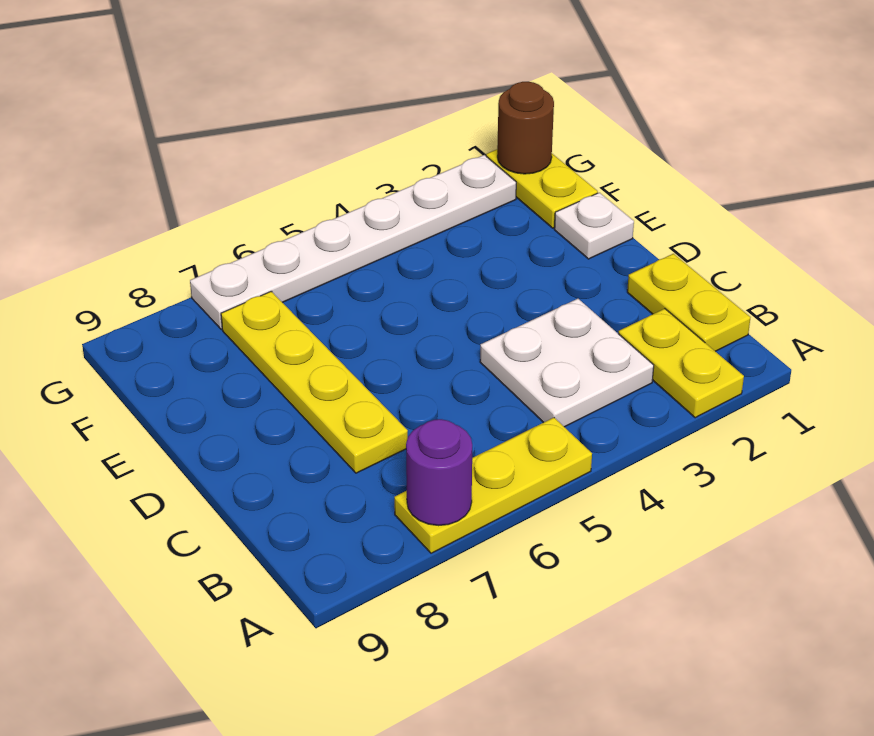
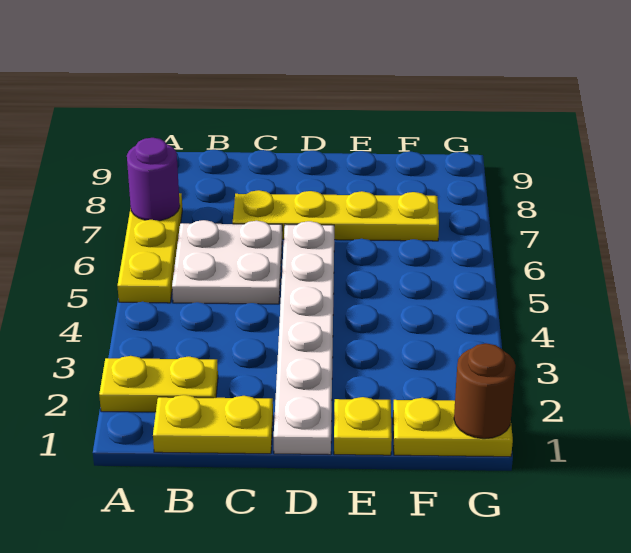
white 2x2 plate [480,298,654,427] -> white 2x2 plate moved to [172,220,282,304]
white 1x1 plate [554,193,634,259] -> yellow 1x1 plate [334,397,392,455]
white 1x6 plate [190,155,516,329] -> white 1x6 plate moved to [274,221,334,455]

